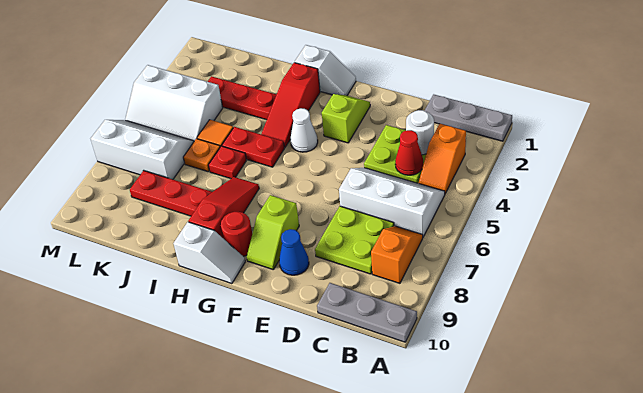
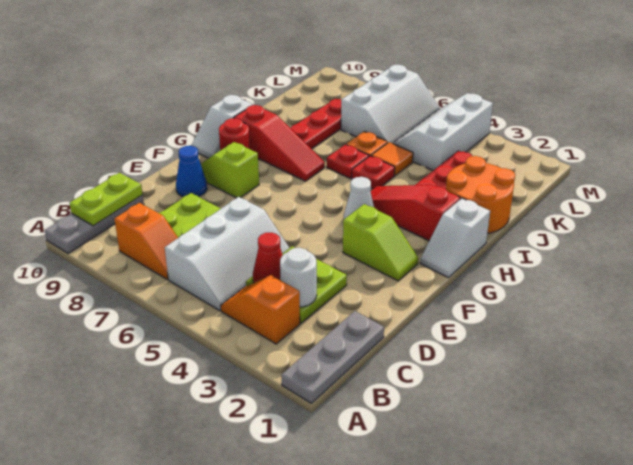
none -> lime 1x2 plate [70,173,142,226]
red 1x2 plate [222,127,285,167] -> red 1x1 plate [352,156,395,189]
none -> orange 2x2 round brick [446,156,515,233]

